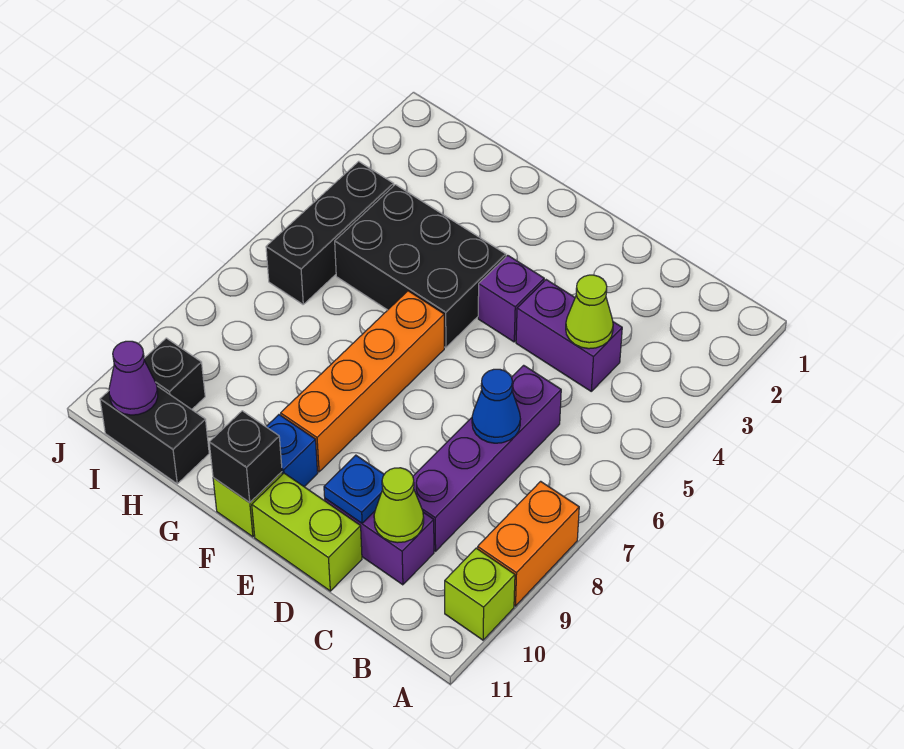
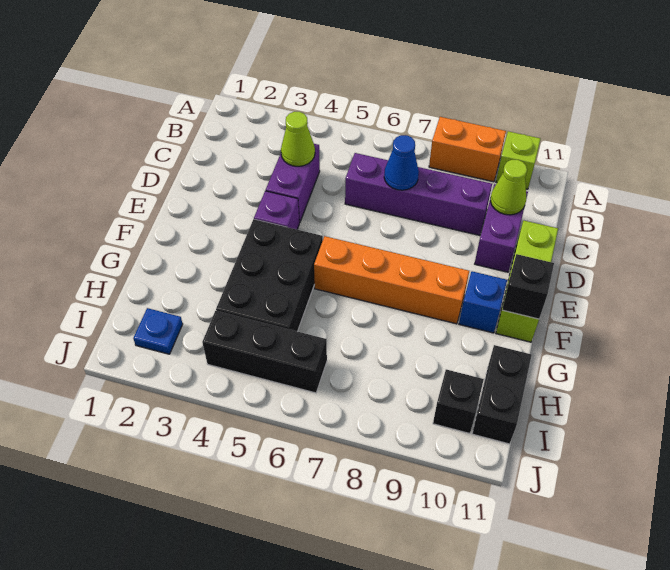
blue 1x1 plate [324,455,384,523] -> blue 1x1 plate moved to [133,308,183,354]
purple 1x1 cone [109,341,158,415] -> none

